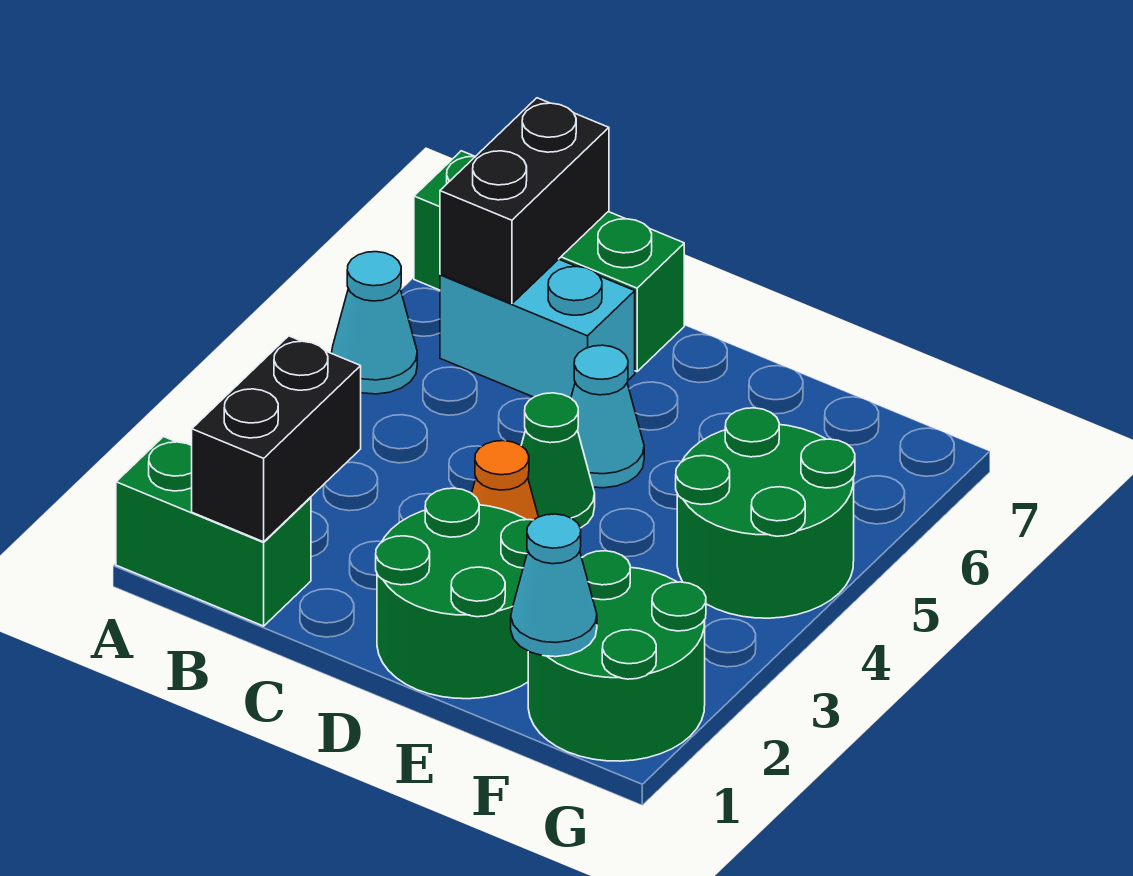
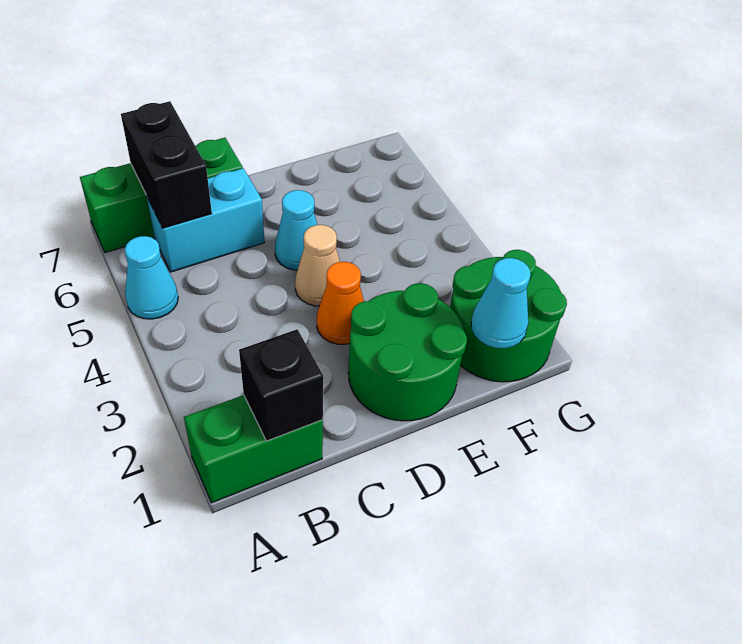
black 1x2 brick [192,336,361,542] -> black 1x1 brick [239,329,323,441]
green 1x1 cone [521,393,595,528] -> tan 1x1 cone [295,225,340,306]
green 2x2 round brick [676,408,855,618] -> none

